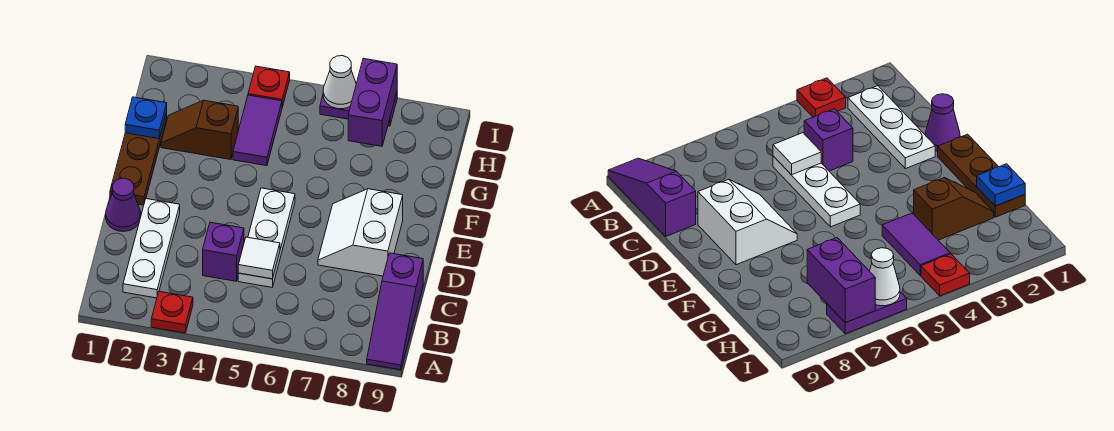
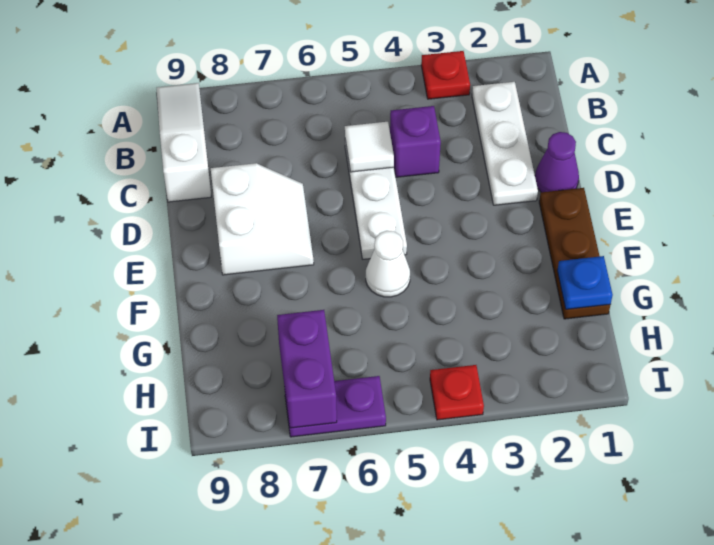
purple 1x3 slope [367,253,423,370] -> white 1x3 slope [157,83,211,202]
brown 1x2 slope [161,100,238,160] -> none
purple 1x2 tile [233,95,282,166] -> none
white 1x1 cone [323,56,356,109] -> white 1x1 cone moved to [366,231,410,297]

